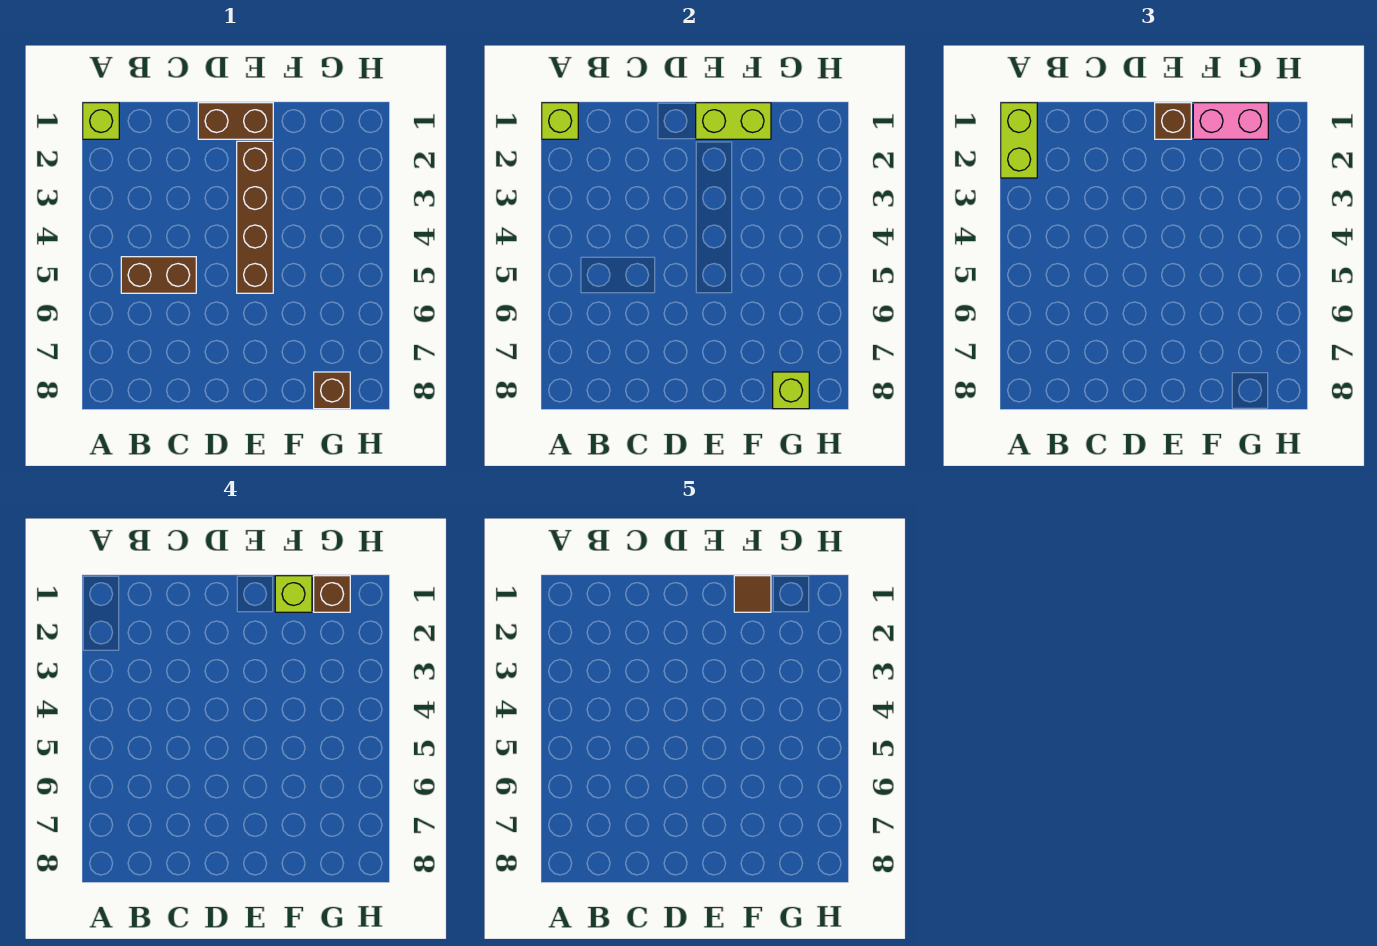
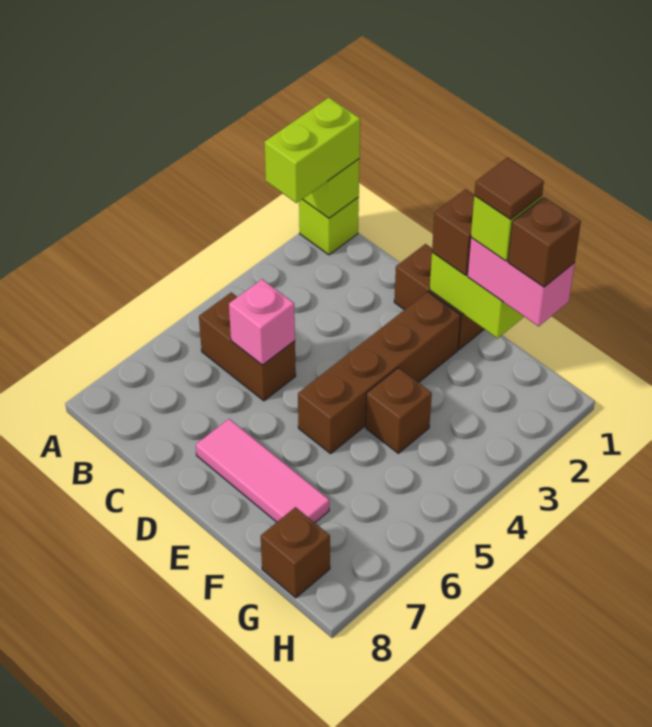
none -> pink 1x1 brick [229,279,295,365]
none -> pink 1x3 tile [196,419,329,523]
none -> brown 1x1 brick [366,368,432,453]
lime 1x1 brick [773,372,809,409] -> none

